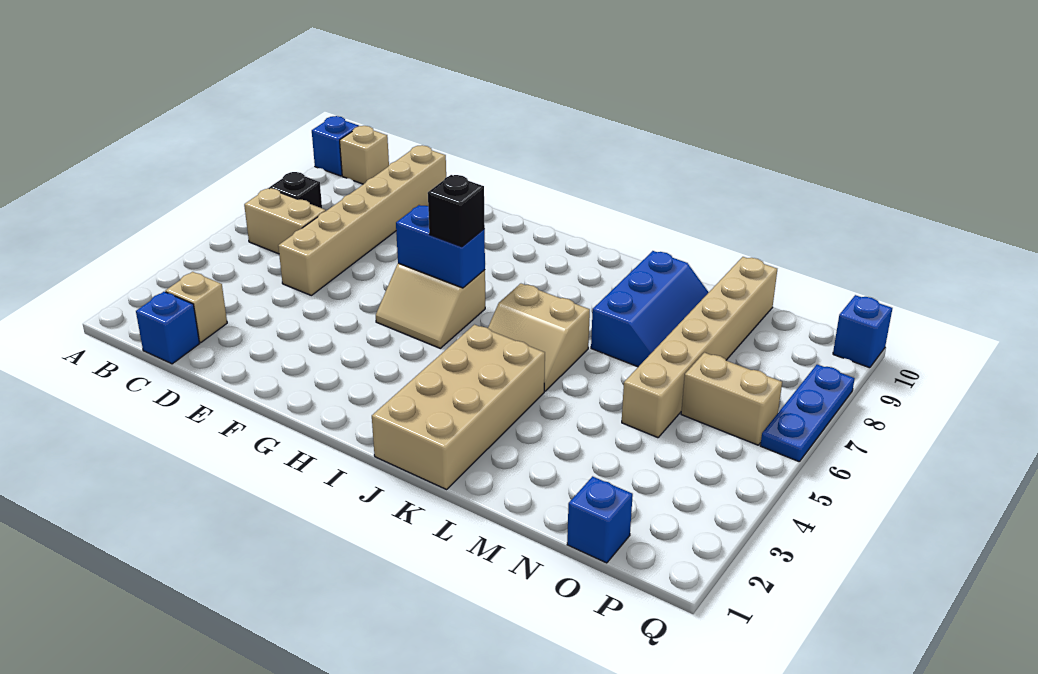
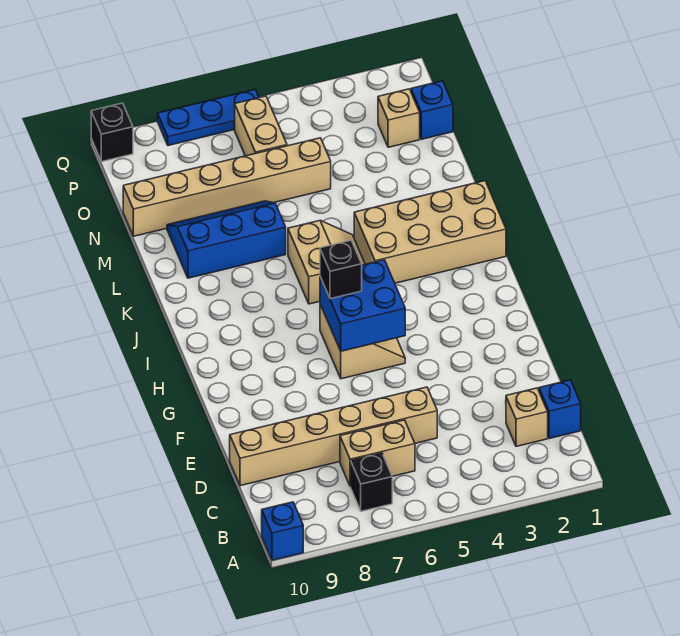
tan 1x2 brick [244,188,326,254] -> tan 1x2 brick turned to [340,420,415,487]
tan 1x1 brick [340,126,389,184] -> tan 1x1 brick moved to [378,89,420,147]
blue 1x2 brick [396,205,485,288] -> blue 2x2 brick [320,260,405,351]
blue 1x1 brick [833,295,892,368] -> black 1x1 brick [91,103,133,162]

